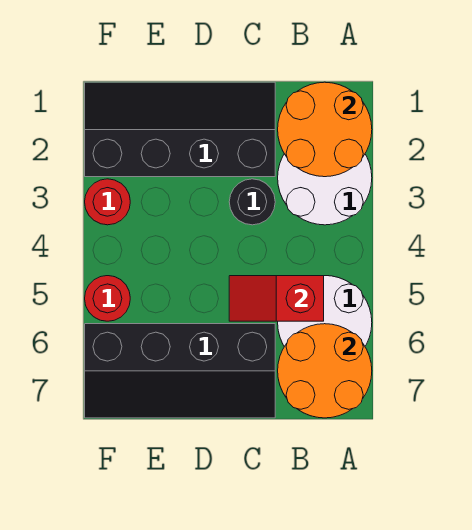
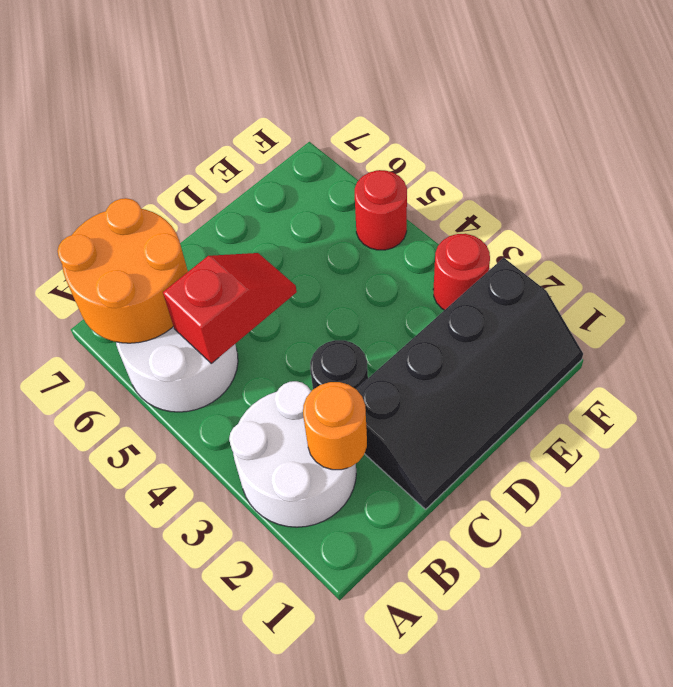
orange 2x2 round brick [278,82,372,177] -> orange 1x1 round brick [303,382,367,470]
black 2x4 slope [85,324,275,418] -> none

